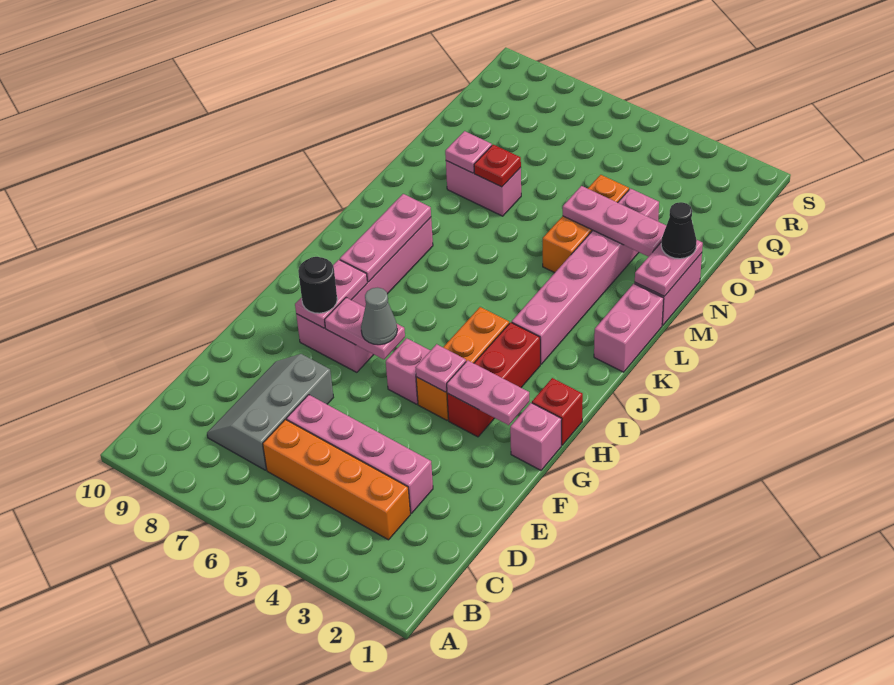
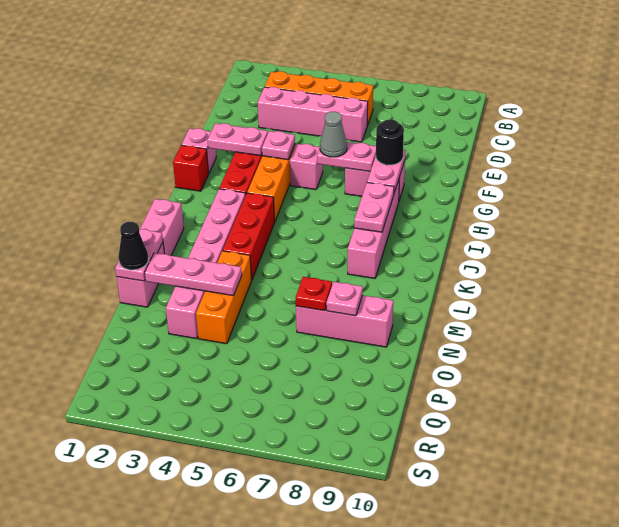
grey 2x3 slope [207,354,333,470] -> none
pink 1x3 plate [340,194,431,282] -> pink 1x2 plate [354,183,394,232]
none -> red 1x3 brick [223,193,275,280]
pink 1x2 brick [446,161,521,216] -> pink 1x3 brick [296,295,393,347]

